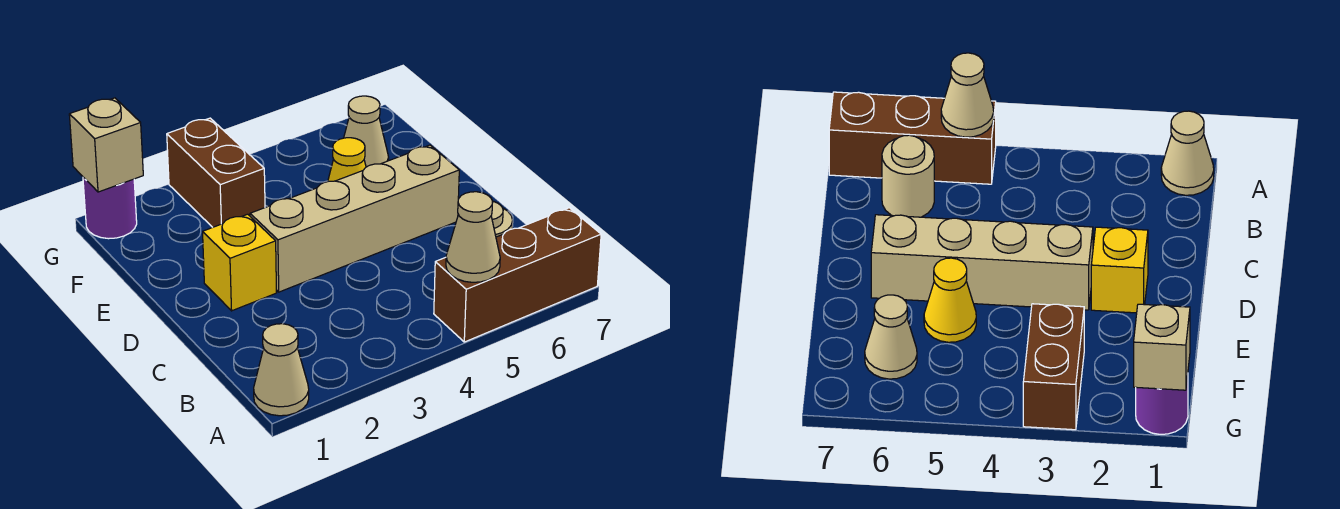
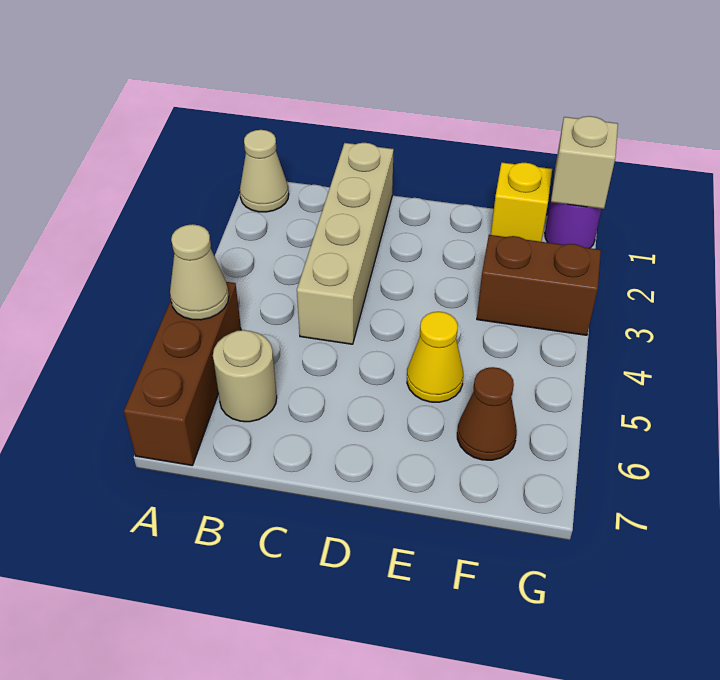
yellow 1x1 brick [203,214,277,311] -> yellow 1x1 brick moved to [491,163,552,242]
tan 1x4 brick [250,145,459,292] -> tan 1x4 brick moved to [297,143,394,344]
tan 1x1 cone [344,96,389,167] -> brown 1x1 cone [457,367,517,460]

